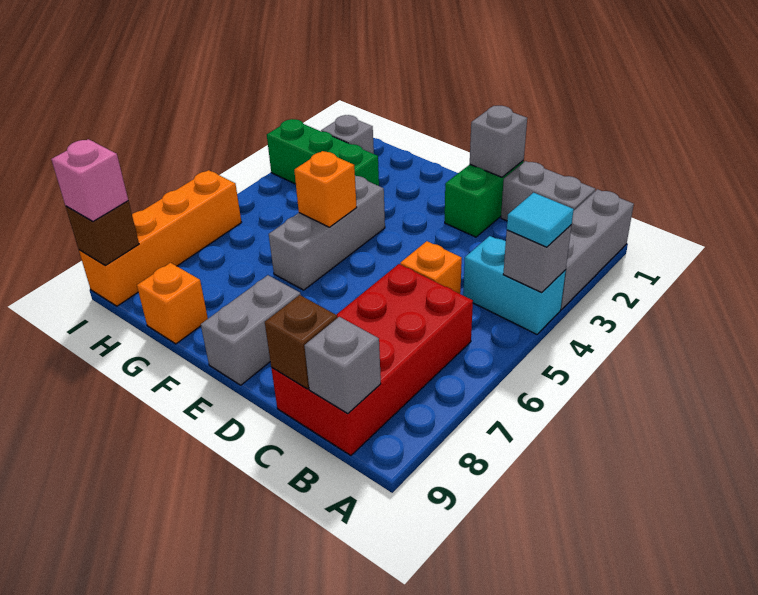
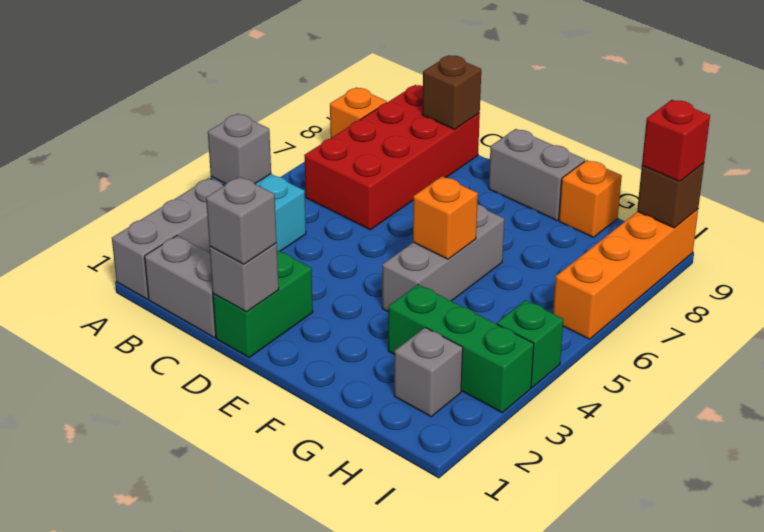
cyan 1x1 tile [507,193,574,247] -> none
grey 1x1 brick [304,317,381,414] -> grey 1x1 brick moved to [206,177,277,264]
orange 1x1 brick [400,241,462,294] -> orange 1x1 brick moved to [330,87,387,138]
grey 1x2 brick [201,275,301,385] -> grey 1x2 brick turned to [489,129,585,220]
none -> green 1x1 brick [497,300,564,387]
pink 1x1 brick [51,139,128,222] -> red 1x1 brick [642,100,710,182]

